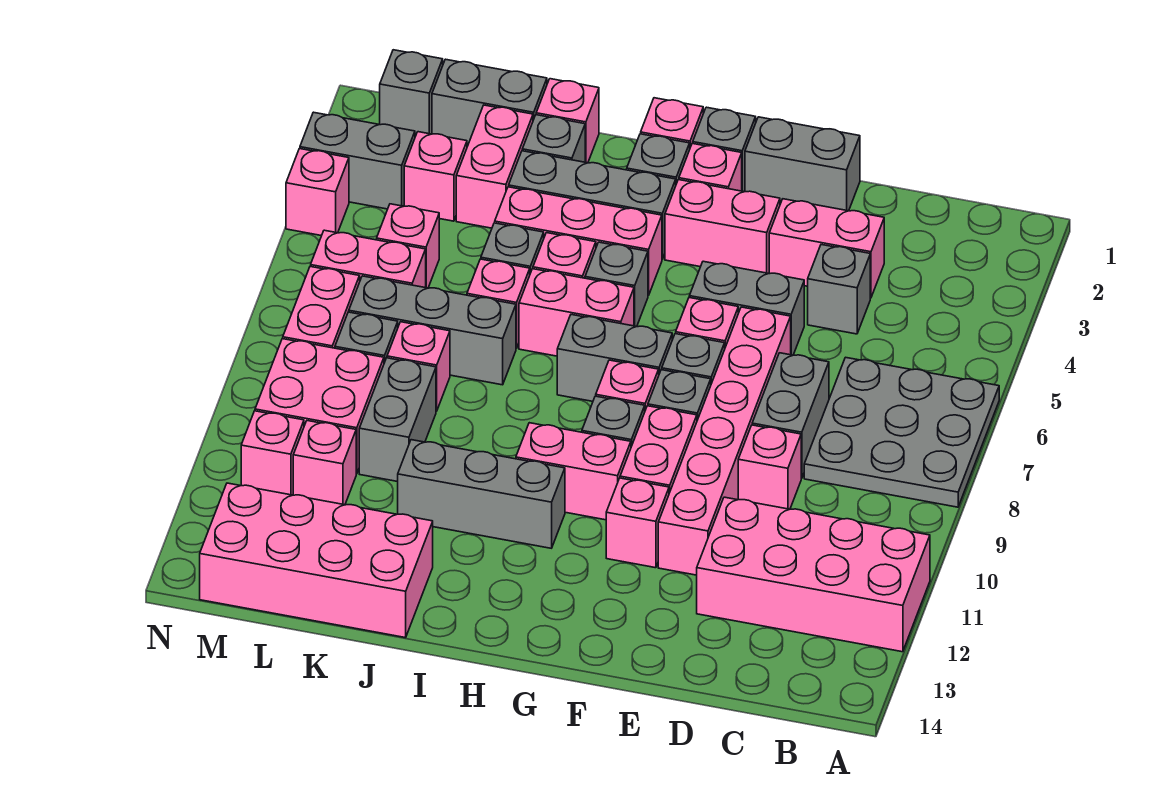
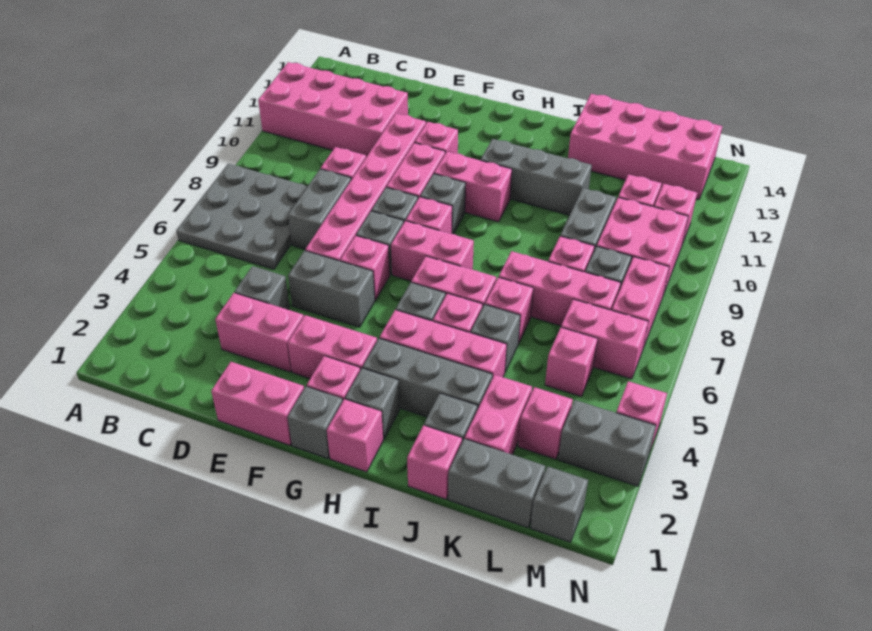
grey 1x2 brick [745,117,860,211] -> pink 1x2 brick [211,362,304,445]
grey 1x2 brick [557,315,672,401] -> pink 1x2 brick [391,221,474,281]
grey 1x3 brick [349,276,516,385] -> pink 1x3 brick [499,251,621,326]

